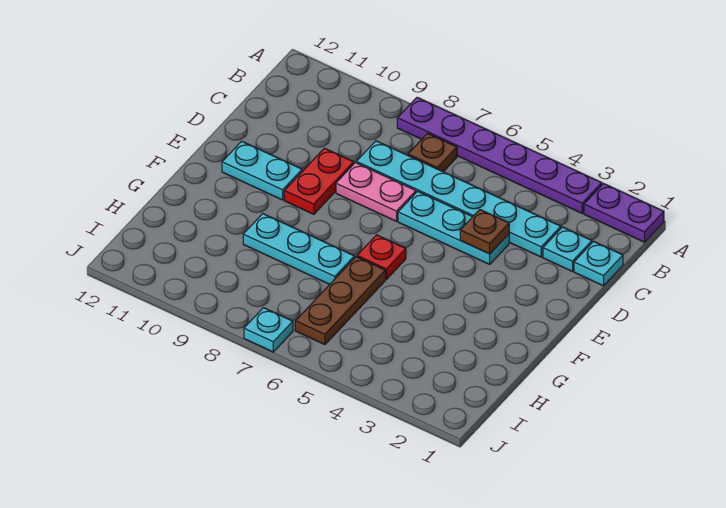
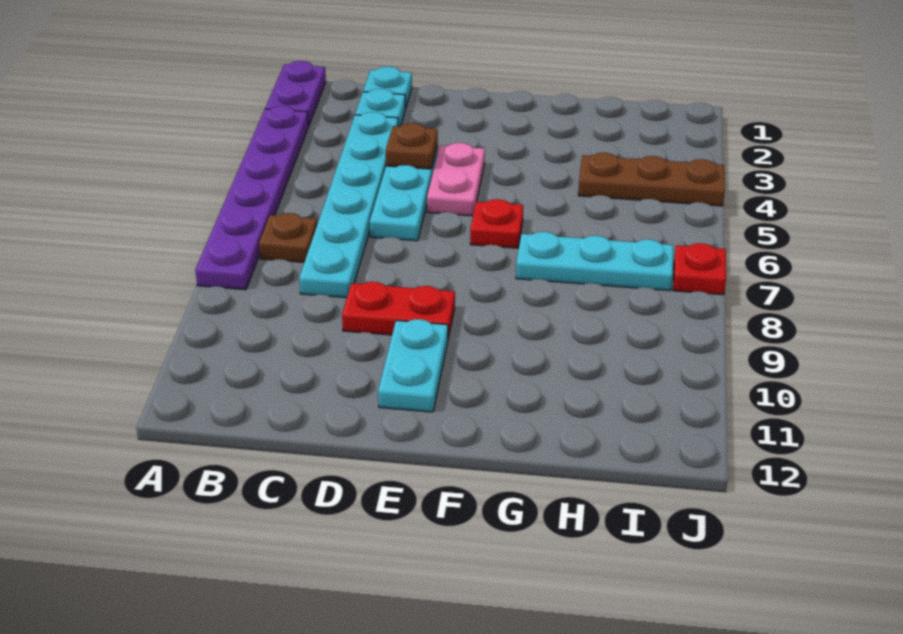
pink 1x2 plate [336,163,416,221] -> pink 1x2 plate moved to [427,143,485,216]
brown 1x3 plate [295,257,386,345] -> brown 1x3 plate moved to [578,153,725,206]
cyan 1x3 plate [243,214,355,284] -> cyan 1x3 plate turned to [516,232,673,291]
cyan 1x1 plate [244,308,293,352] -> red 1x1 plate [673,243,726,295]

